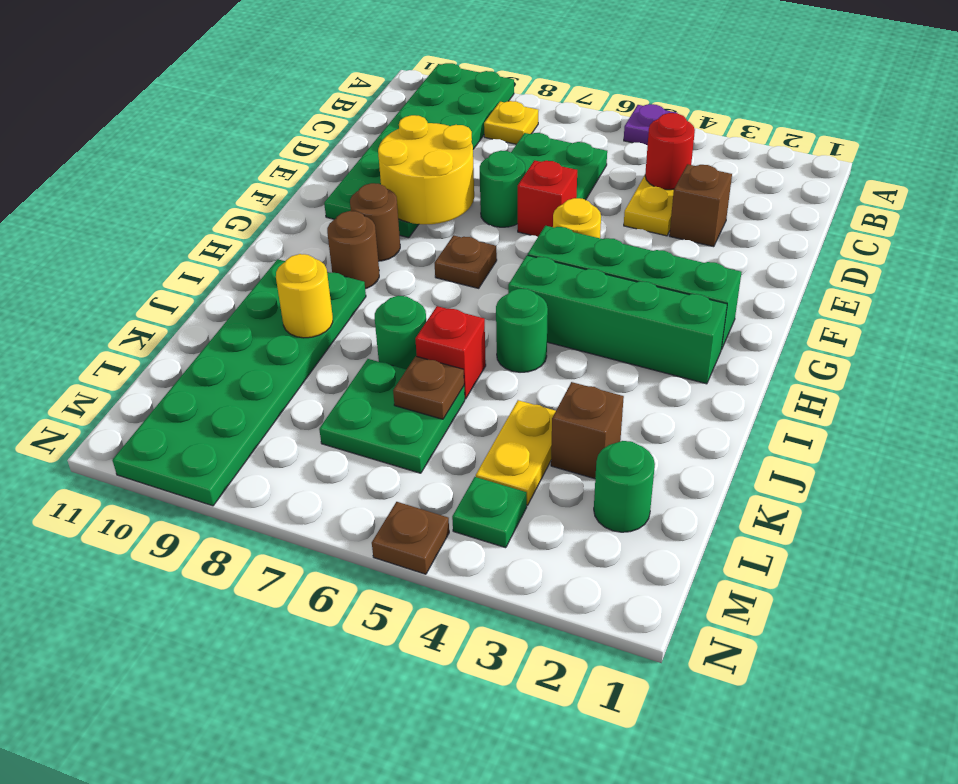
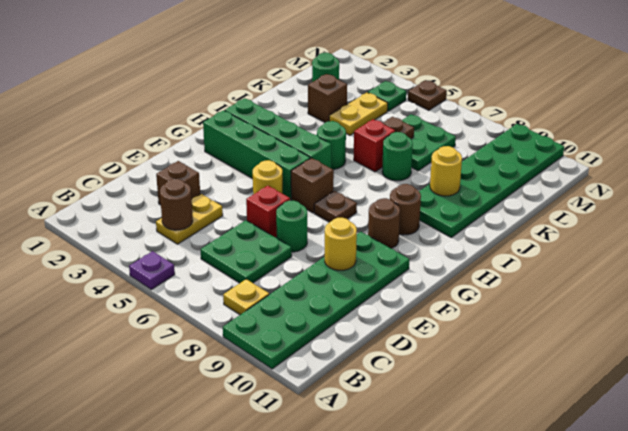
red 1x1 round brick [645,113,695,190] -> brown 1x1 round brick [160,179,193,230]
yellow 2x2 round brick [378,115,474,224] -> yellow 1x1 round brick [325,218,357,270]
none -> brown 1x1 brick [291,158,334,213]

